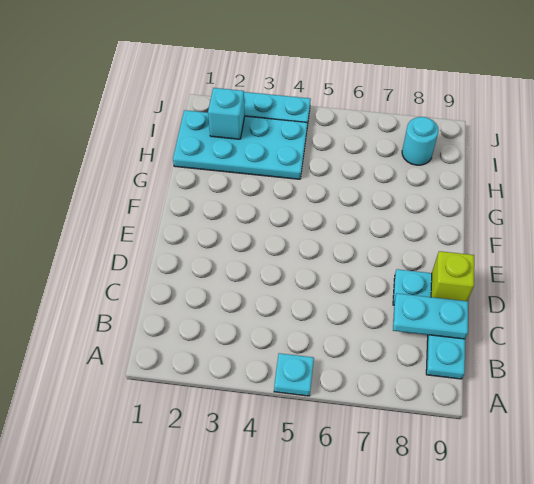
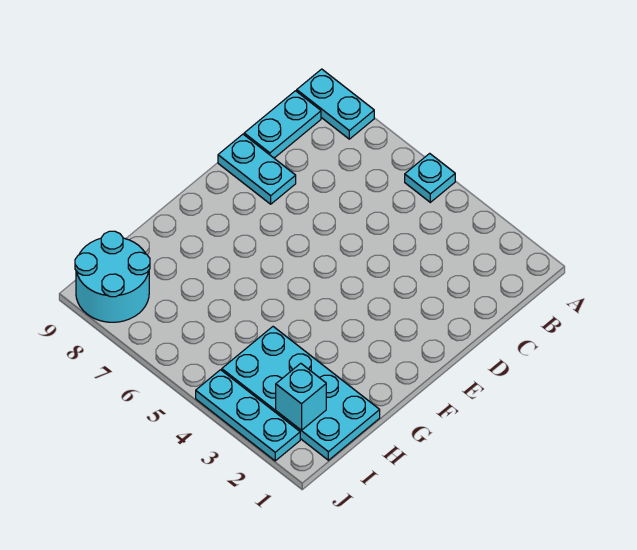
cyan 1x2 plate [393,293,468,339] -> cyan 1x2 plate moved to [297,69,374,139]
lime 1x1 brick [431,251,474,301] -> none
cyan 1x1 round brick [402,117,439,165] -> cyan 2x2 round brick [75,231,150,322]

